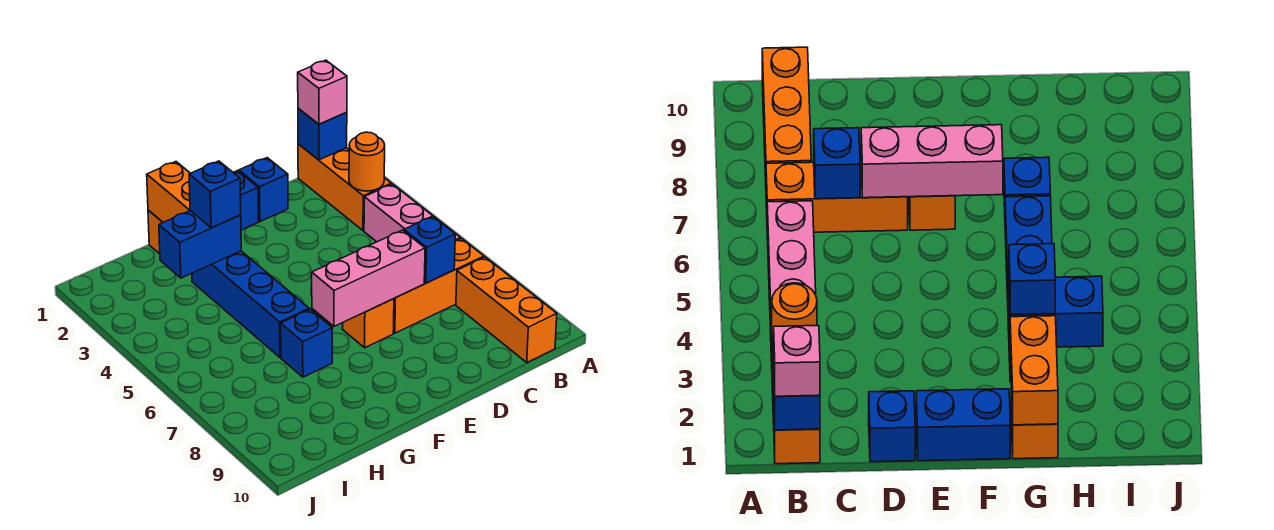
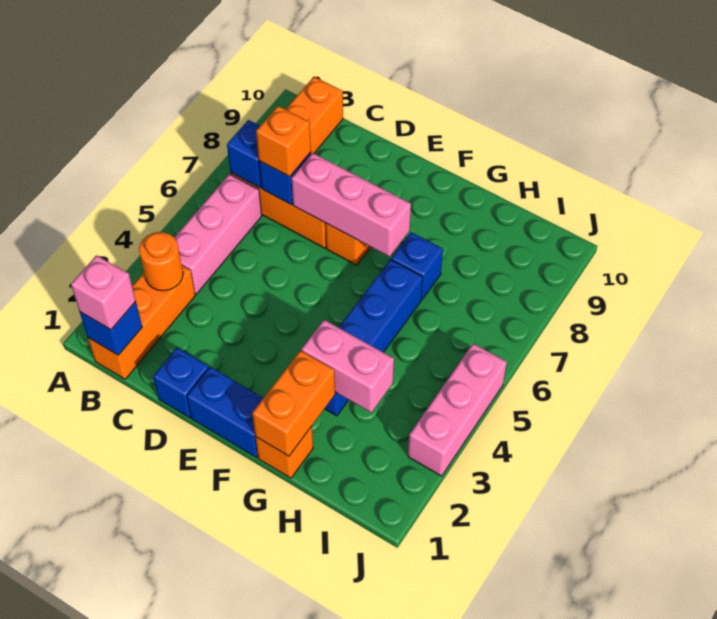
none -> orange 1x1 brick [256,106,311,177]
blue 1x2 brick [159,211,241,278] -> pink 1x2 brick [302,320,394,413]
blue 1x1 brick [189,161,241,228] -> blue 1x1 brick moved to [227,120,261,188]
none -> pink 1x3 brick [408,344,507,476]

